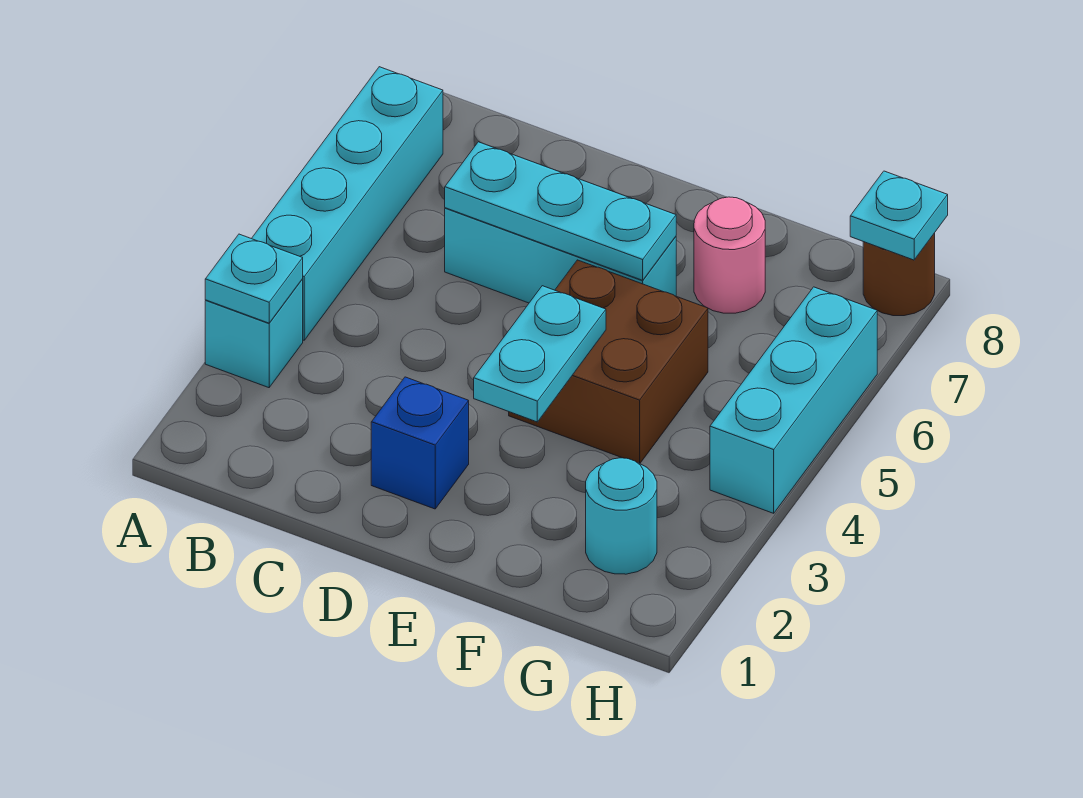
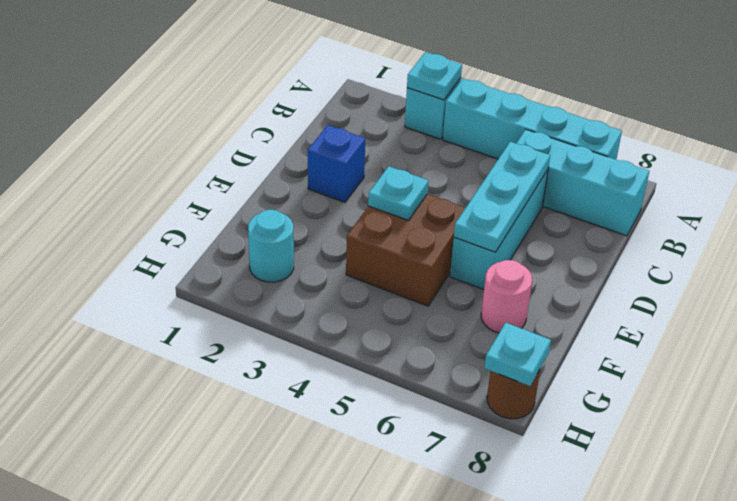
cyan 1x2 plate [474,286,606,422] -> cyan 1x1 plate [368,166,429,221]
cyan 1x3 brick [710,287,877,513] -> cyan 1x3 brick moved to [516,129,649,236]

